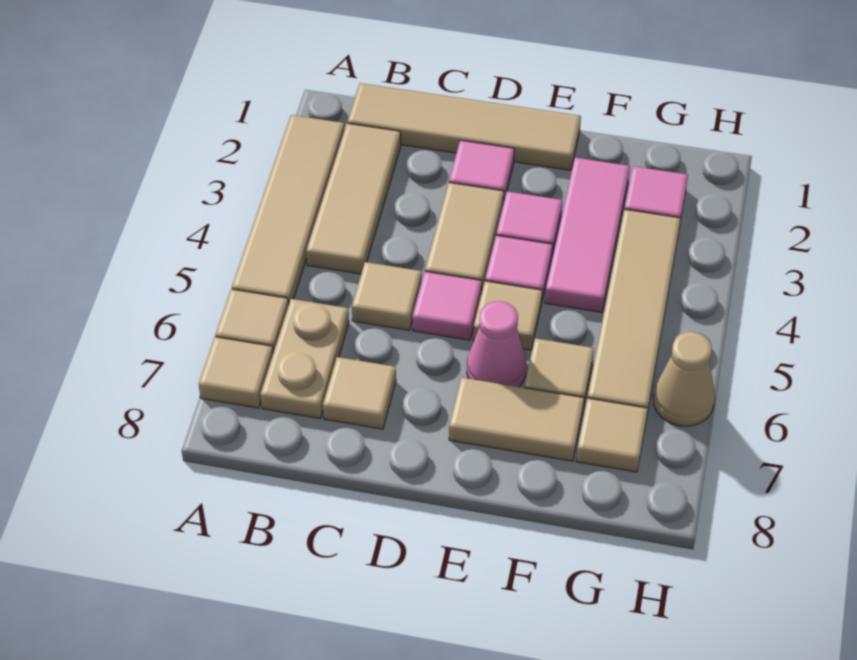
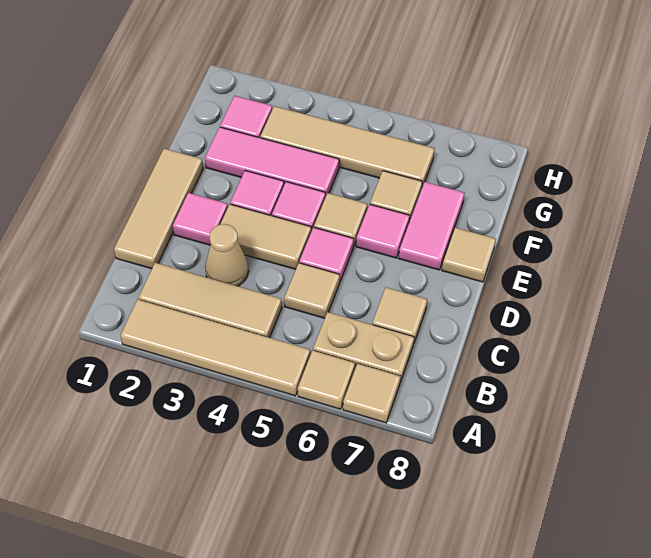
tan 1x4 tile [347,83,581,170] -> tan 1x3 tile [114,149,203,269]
pink 1x1 cone [467,301,526,387] -> pink 1x1 tile [356,205,410,258]
tan 1x2 tile [449,377,584,461] -> pink 1x2 tile [399,182,464,270]
tan 1x1 tile [576,398,648,472] -> tan 1x1 tile moved to [442,228,496,282]
tan 1x1 cone [653,332,715,426] -> tan 1x1 cone moved to [205,224,248,286]

